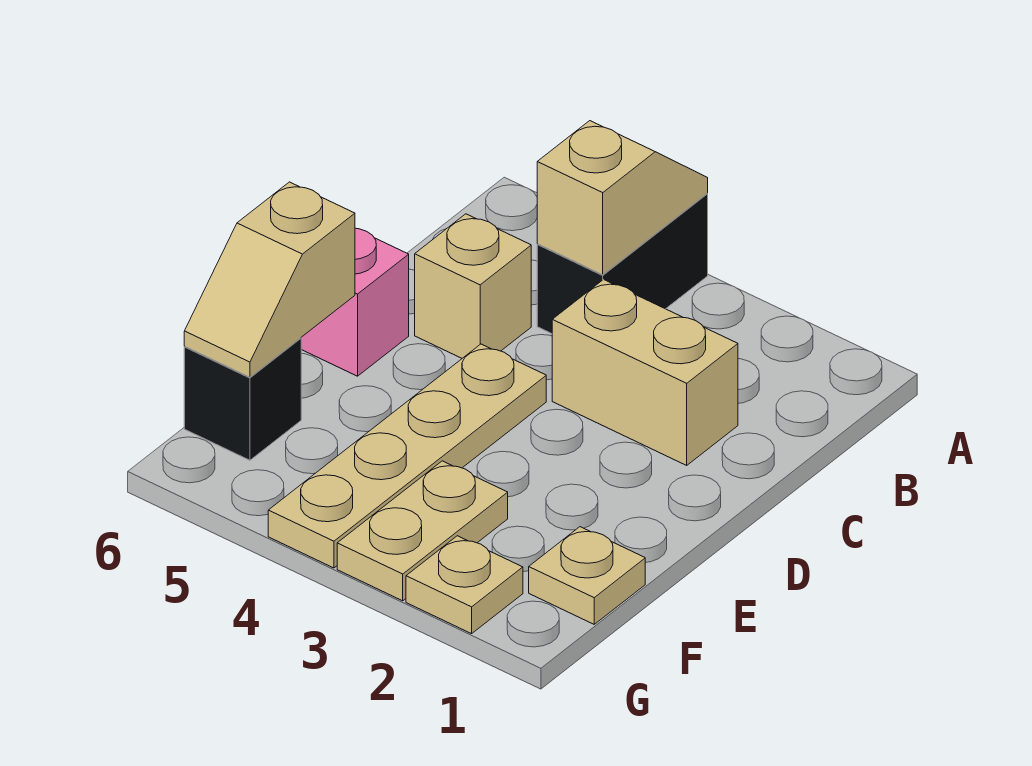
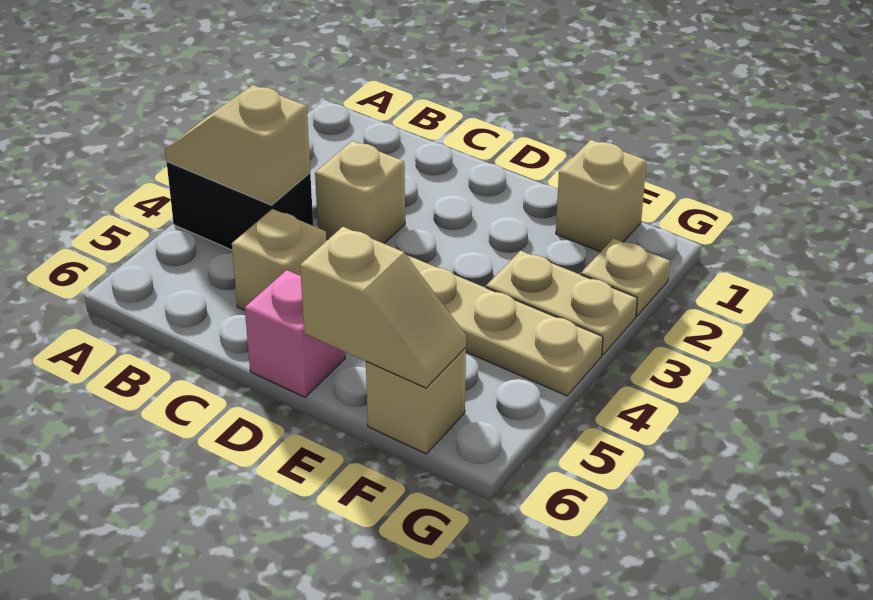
tan 1x2 brick [552,280,738,465] -> tan 1x1 brick [315,141,405,243]
tan 1x1 plate [529,527,645,624] -> tan 1x1 brick [556,140,647,252]
black 1x1 brick [184,338,301,460] -> tan 1x1 brick [366,348,466,454]

